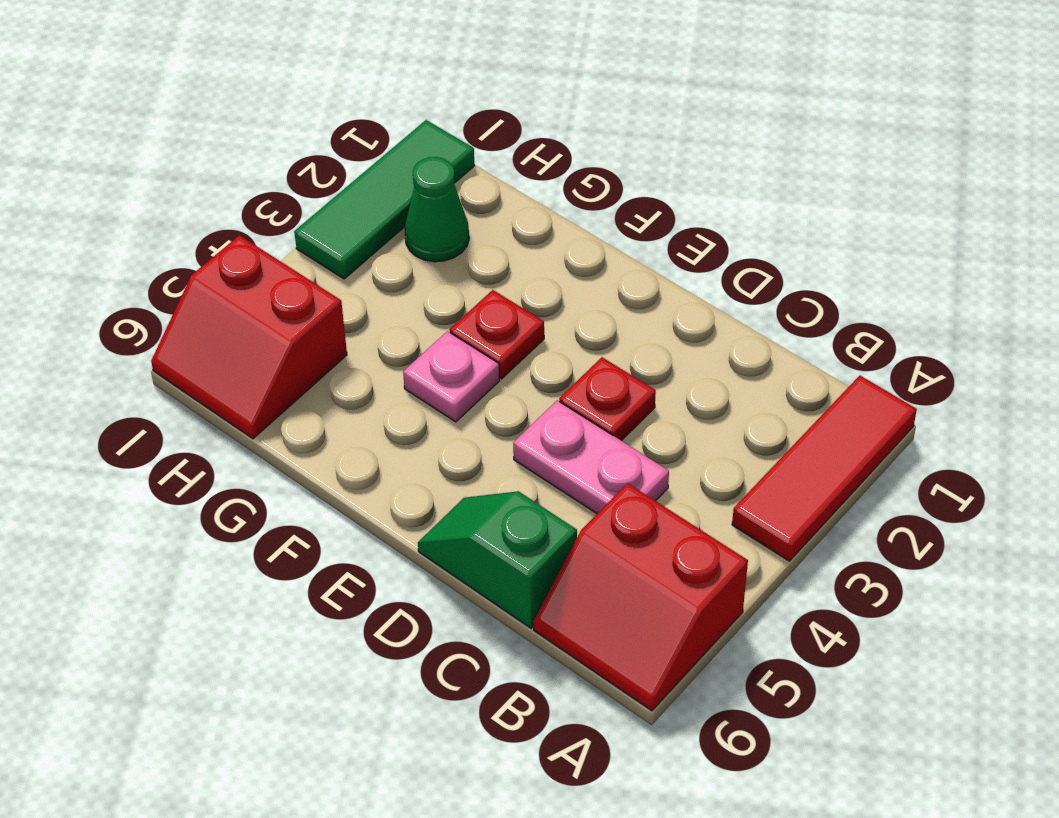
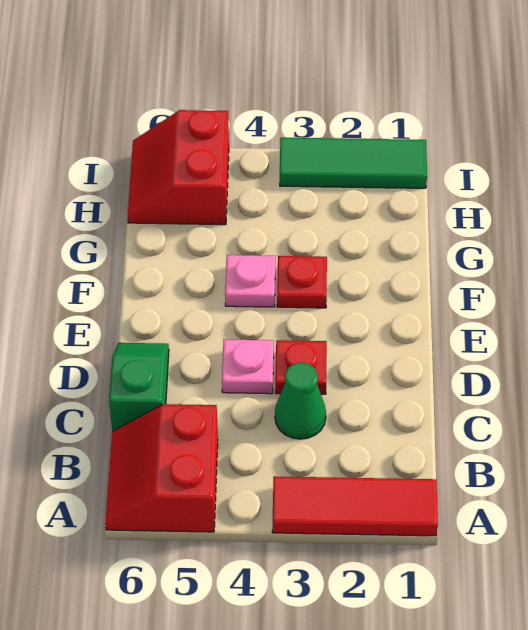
pink 1x2 plate [513,400,669,514] -> pink 1x1 plate [222,339,274,394]
green 1x1 cone [405,157,469,262] -> green 1x1 cone moved to [275,362,326,439]

